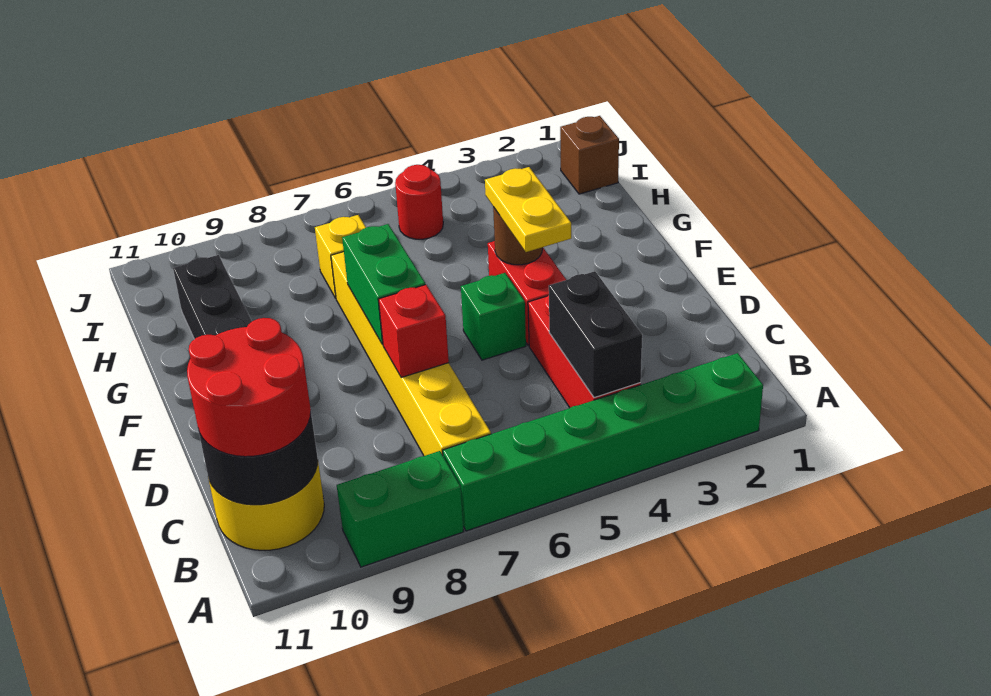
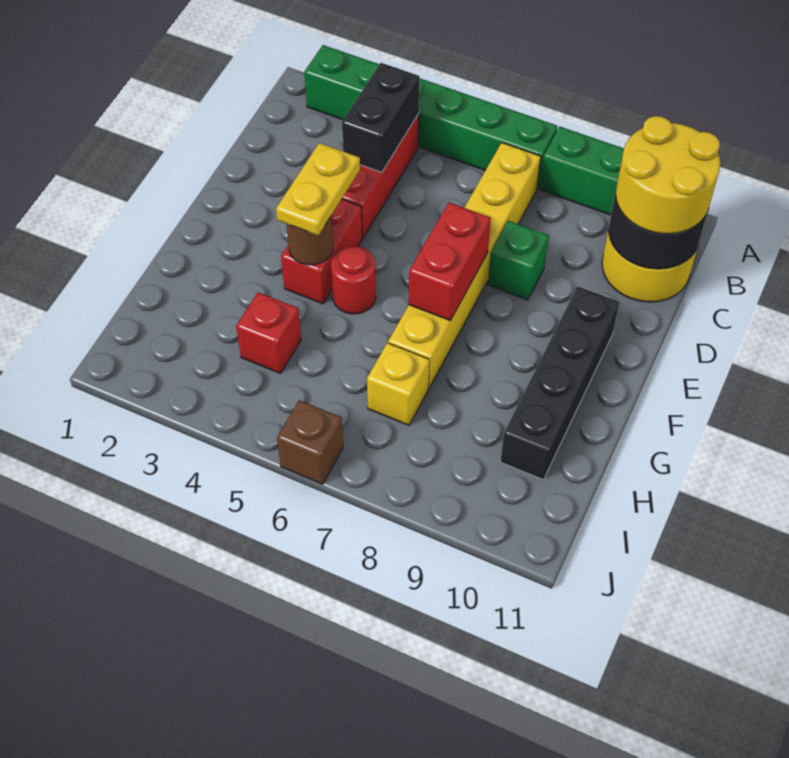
red 2x2 round brick [187,318,311,457] -> yellow 2x2 round brick [616,116,720,234]
red 1x1 brick [379,285,449,377] -> red 1x1 brick moved to [236,292,301,373]
green 1x1 brick [461,273,526,360] -> green 1x1 brick moved to [488,221,549,300]
green 1x2 brick [342,224,425,345] -> red 1x2 brick [409,203,491,320]
brown 1x1 brick [560,116,619,194] -> brown 1x1 brick moved to [277,400,343,484]
red 1x1 round brick [395,165,443,239] -> red 1x1 round brick moved to [331,246,376,314]

